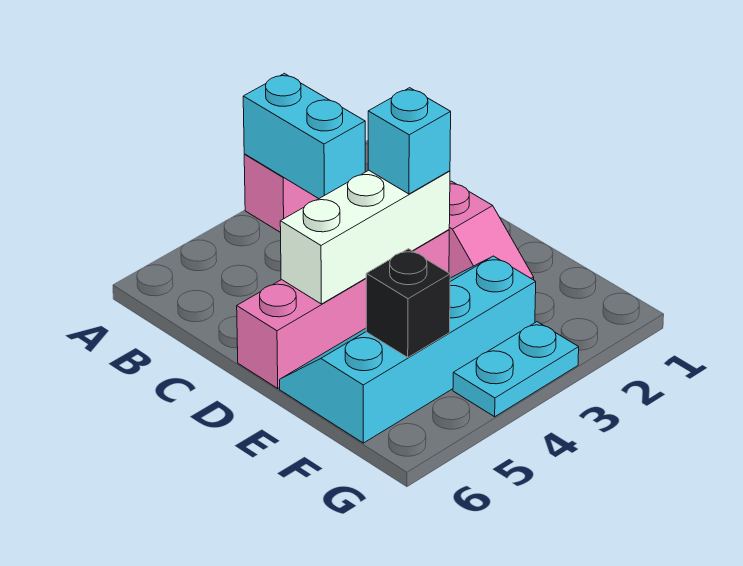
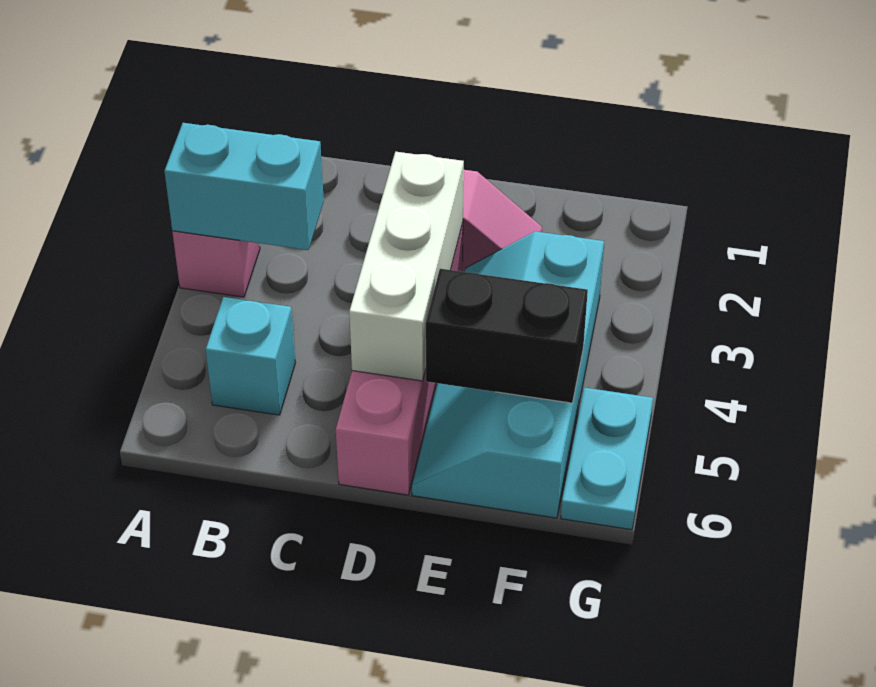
cyan 1x1 brick [368,88,451,194] -> cyan 1x1 brick moved to [206,297,296,415]
black 1x1 brick [366,249,450,357] -> black 1x2 brick [426,269,588,403]
cyan 1x2 plate [453,322,579,417] -> cyan 1x2 plate moved to [561,388,653,530]

